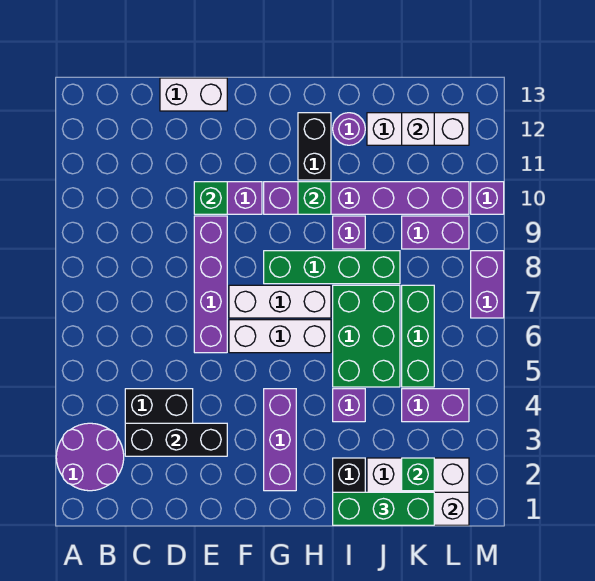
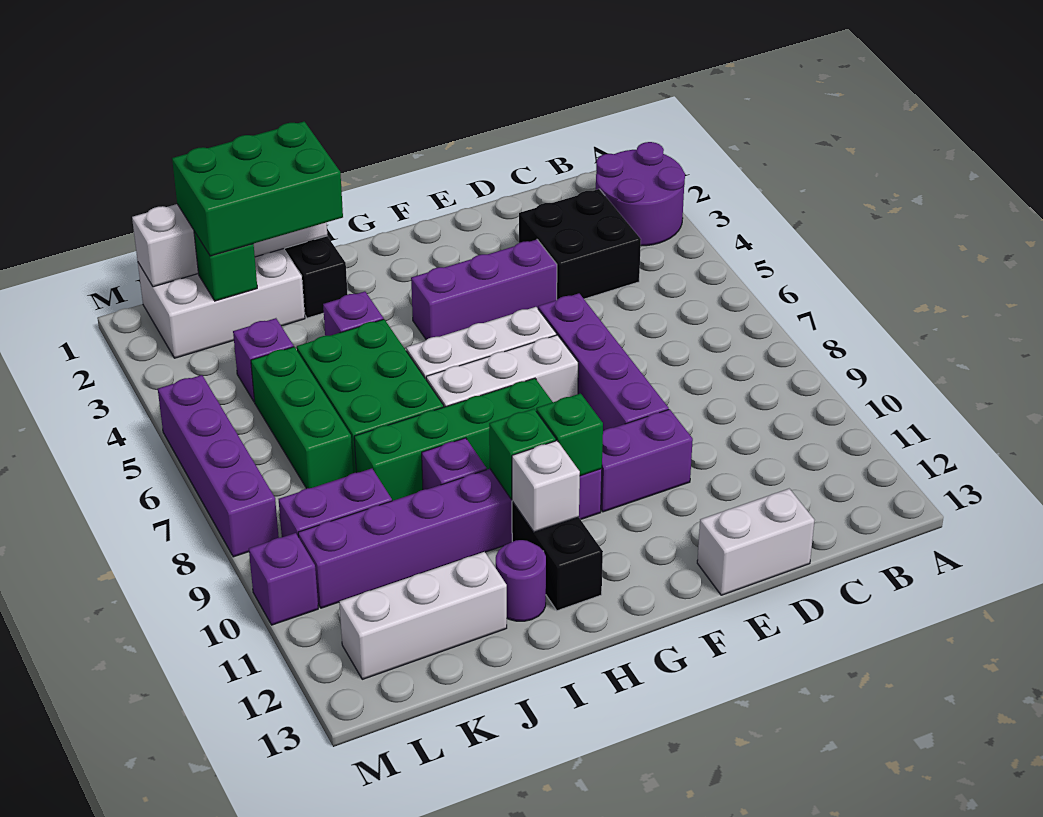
black 1x3 brick [125,423,227,456] -> none
green 1x1 brick [194,182,227,214] -> green 1x1 brick moved to [536,394,603,476]
purple 1x3 brick [264,389,296,491] -> purple 1x3 brick turned to [411,240,557,340]
green 1x3 brick [333,492,434,525] -> green 2x3 brick [172,122,343,256]
purple 1x2 brick [402,389,469,422] -> purple 1x1 brick [233,318,294,402]
white 1x1 brick [402,113,434,145] -> white 1x1 brick moved to [512,441,580,532]
purple 1x2 brick [471,251,504,318] -> purple 1x4 brick [158,375,279,557]

